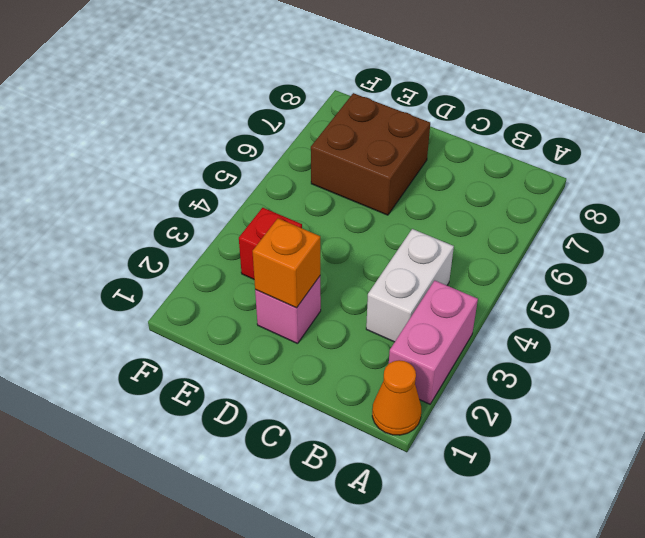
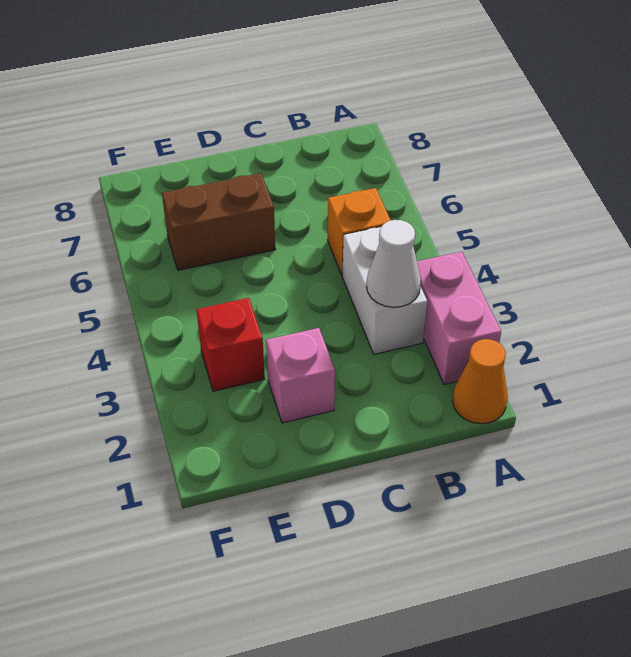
none -> white 1x1 cone [367,220,421,307]
orange 1x1 brick [253,218,320,308] -> orange 1x1 brick moved to [328,188,391,275]
brown 2x2 brick [311,93,430,215] -> brown 1x2 brick [162,173,276,270]

